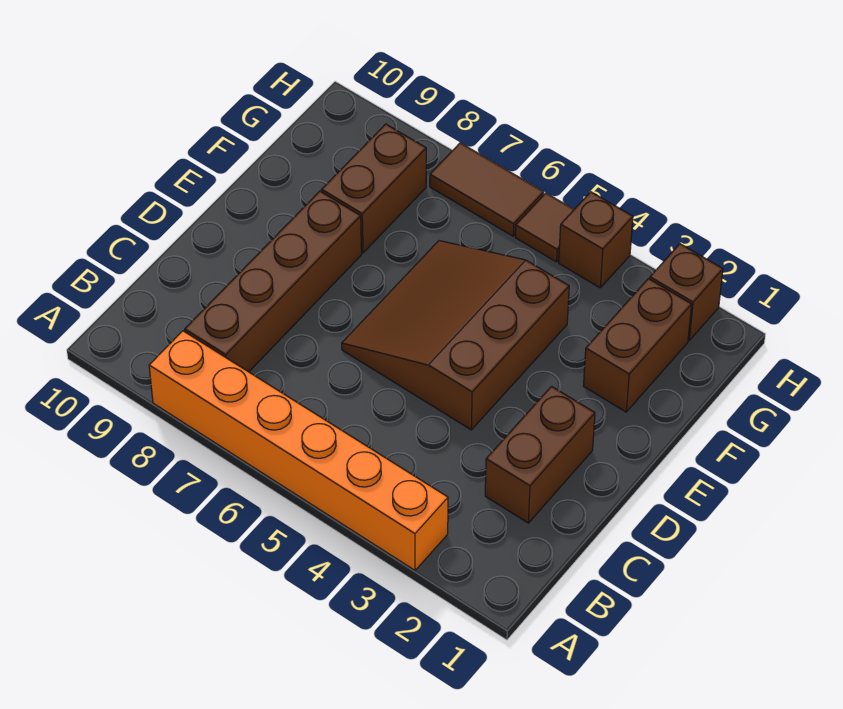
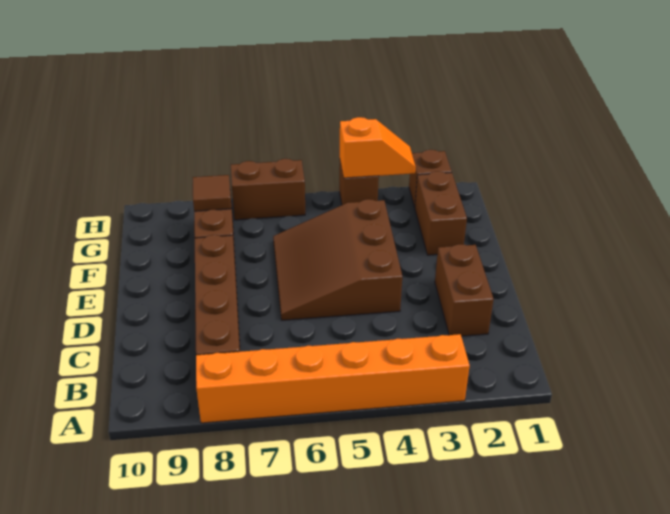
none -> orange 1x2 slope [340,117,416,178]
brown 1x1 tile [515,193,574,262] -> brown 1x1 tile moved to [193,175,231,211]
brown 1x2 tile [430,143,544,236] -> brown 1x2 brick [231,159,305,220]

